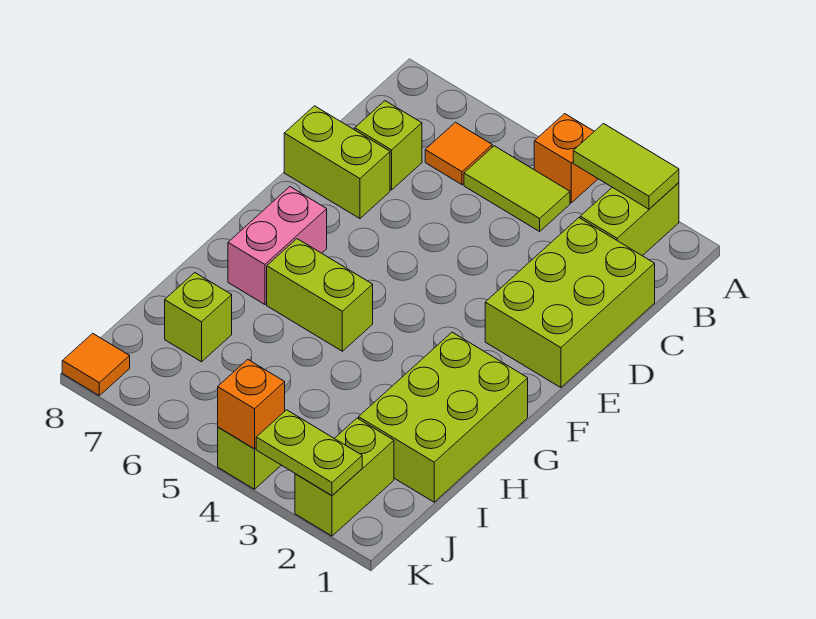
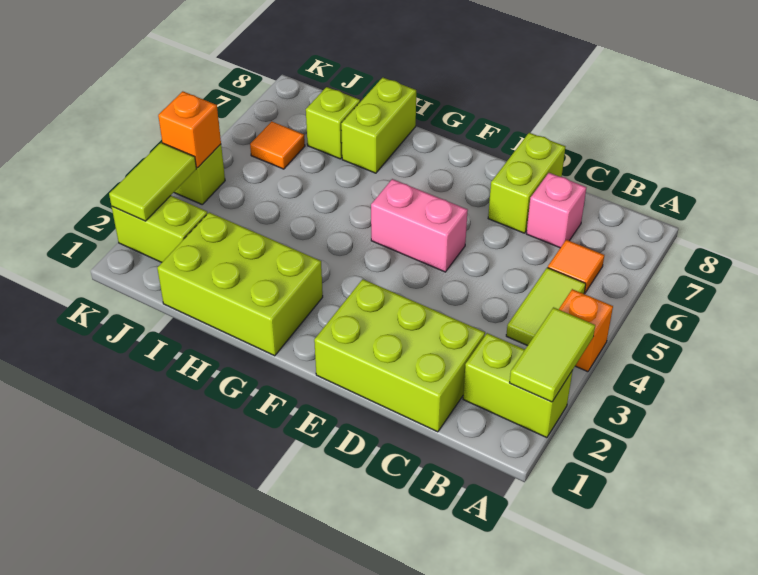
lime 1x1 brick [355,101,422,190] -> pink 1x1 brick [526,173,586,248]
pink 1x2 brick [228,187,327,304] -> pink 1x2 brick moved to [371,179,468,272]
lime 1x2 brick [267,239,373,351] -> lime 1x2 brick moved to [341,78,416,173]
lime 1x2 plate [256,410,362,496] -> lime 1x2 tile [109,143,196,221]
orange 1x1 tile [62,333,130,395] -> orange 1x1 tile moved to [250,121,305,169]

